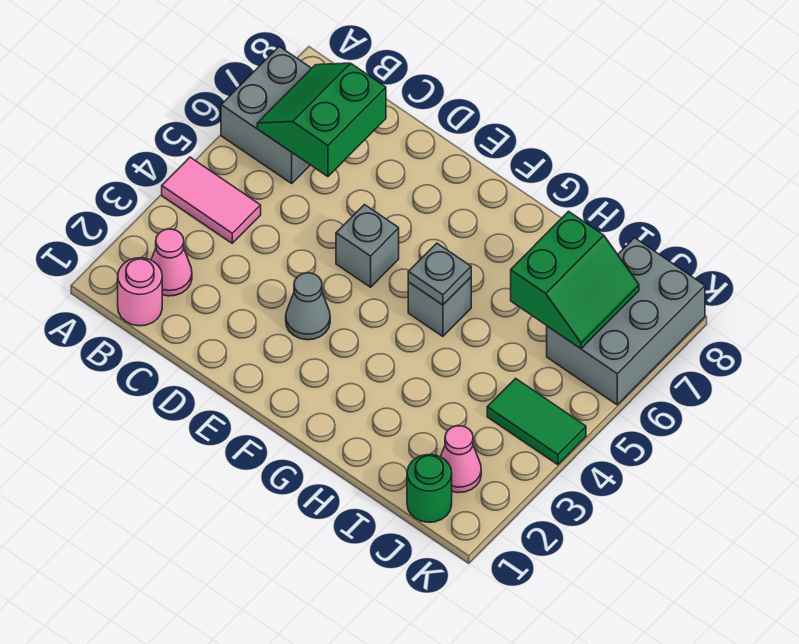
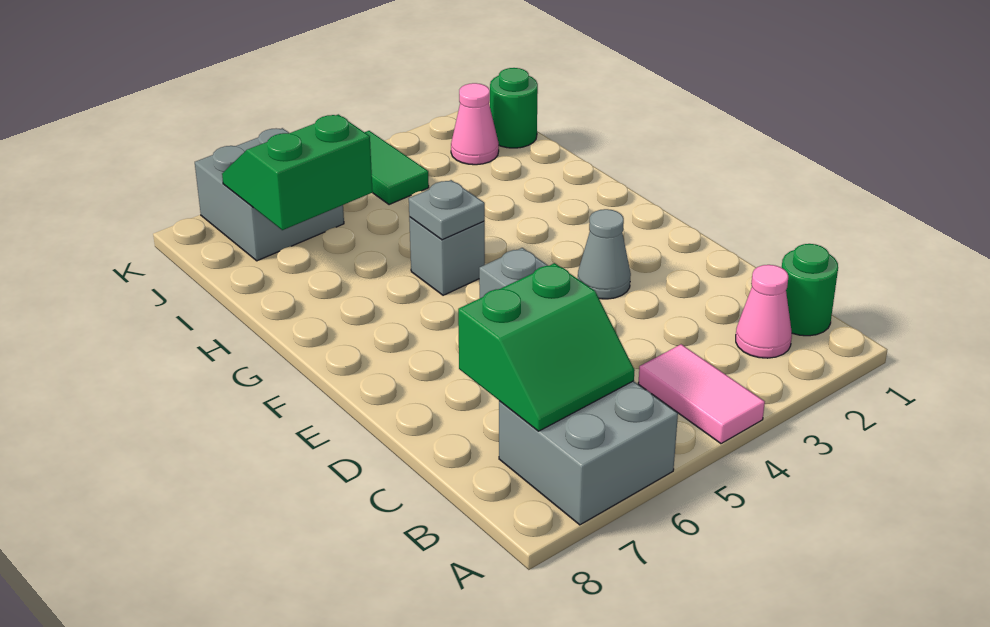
pink 1x1 round brick [118,258,162,326] -> green 1x1 round brick [782,244,838,336]
grey 2x3 brick [547,238,705,405] -> grey 2x2 brick [195,128,344,261]

